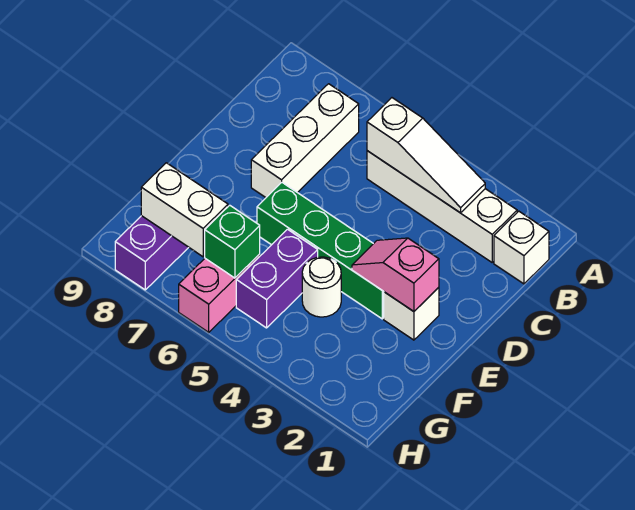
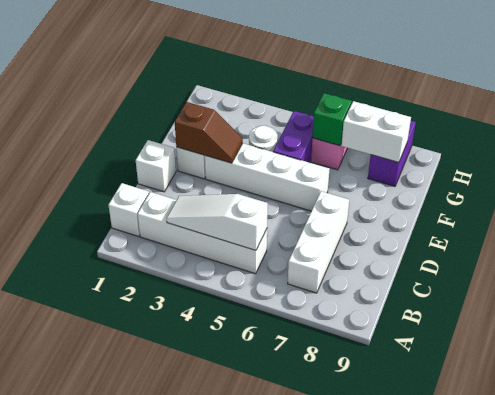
none -> white 1x1 brick [136,140,176,192]
pink 1x2 slope [352,238,439,311] -> brown 1x2 slope [175,102,243,163]
green 1x4 brick [257,183,384,319] -> white 1x4 brick [205,143,330,211]

